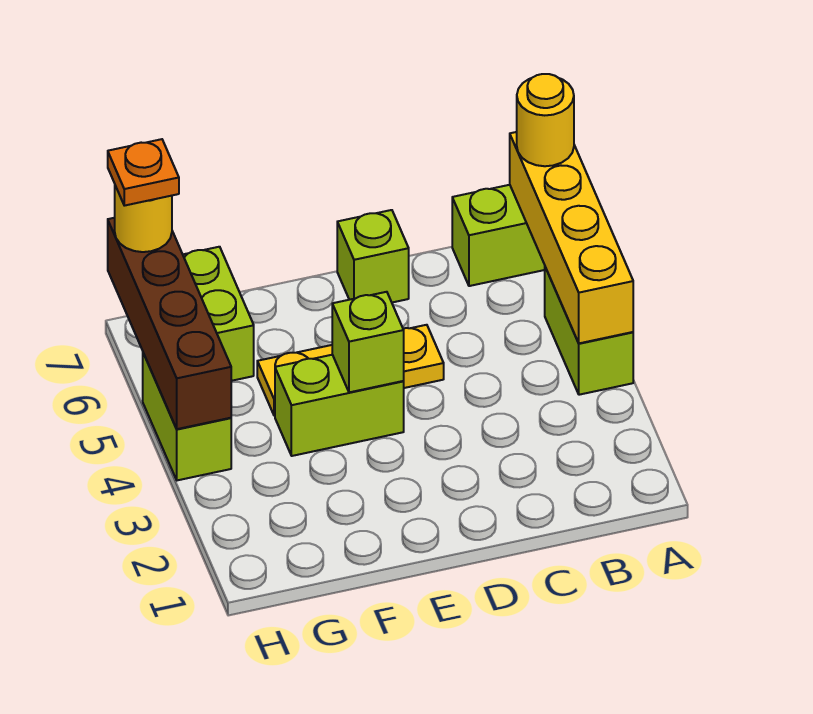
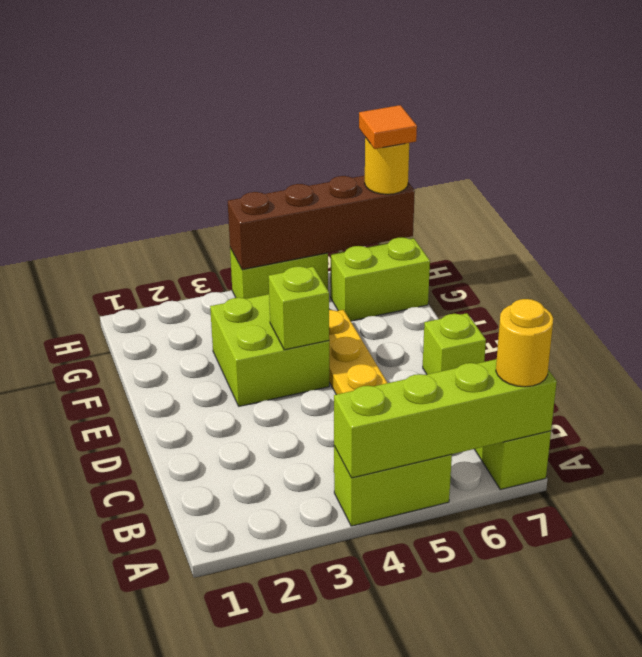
yellow 1x4 brick [510,132,633,343] -> lime 1x4 brick [334,359,557,478]
lime 1x2 brick [275,355,404,456] -> lime 2x2 brick [210,294,329,406]
orange 1x1 plate [108,139,179,206] -> orange 1x1 tile [359,105,417,149]

